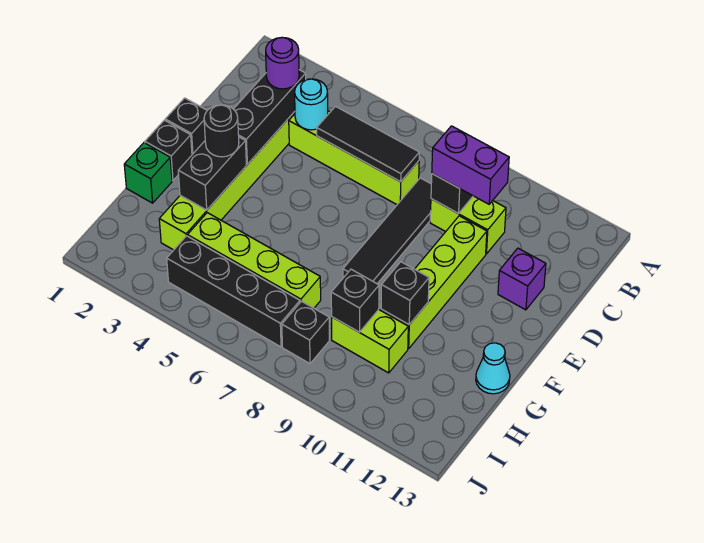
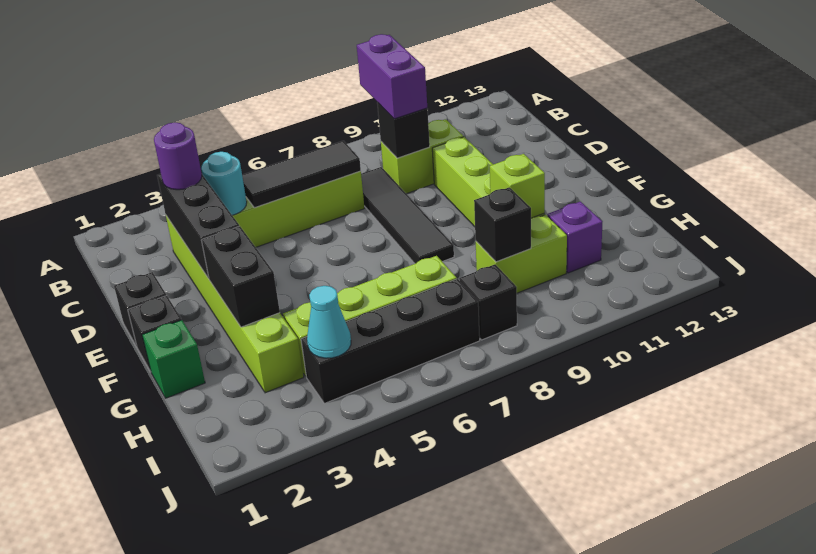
purple 1x2 brick [432,126,509,204] -> purple 1x2 brick turned to [357,34,427,119]
purple 1x1 brick [498,248,546,310] -> purple 1x1 brick moved to [547,202,602,273]
black 1x1 round brick [204,105,239,157] -> none
black 1x1 brick [381,262,429,325] -> lime 1x1 brick [490,154,545,218]
cyan 1x1 cone [476,343,510,394] -> cyan 1x1 cone moved to [307,286,351,358]

